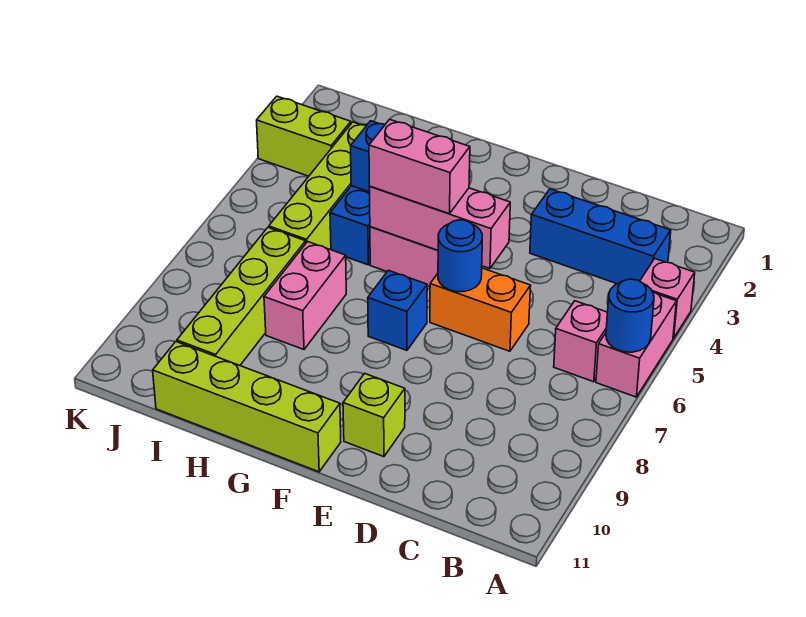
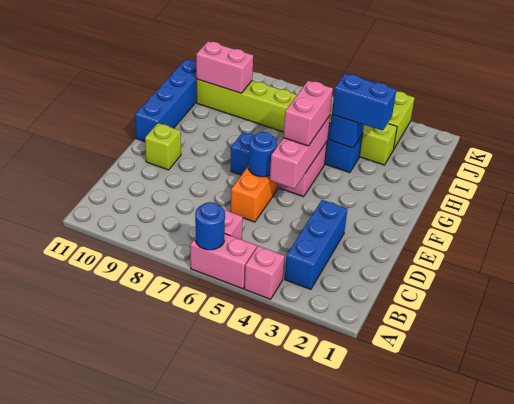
lime 1x4 brick [153,342,341,472] -> blue 1x4 brick [135,59,197,141]
none -> blue 1x2 brick [332,74,396,131]
pink 1x2 brick [264,242,346,349] -> pink 1x2 brick moved to [196,41,253,93]

